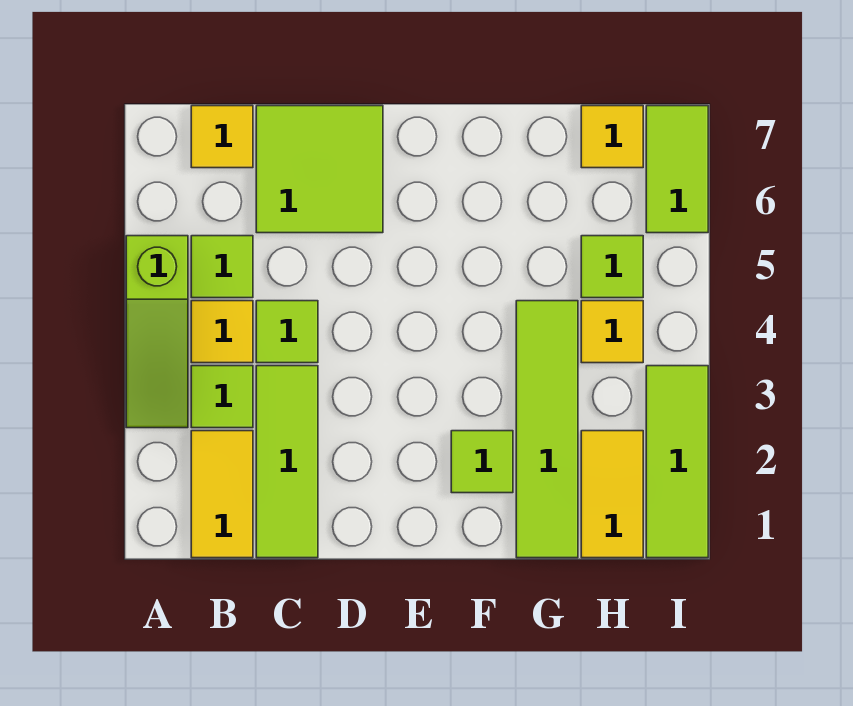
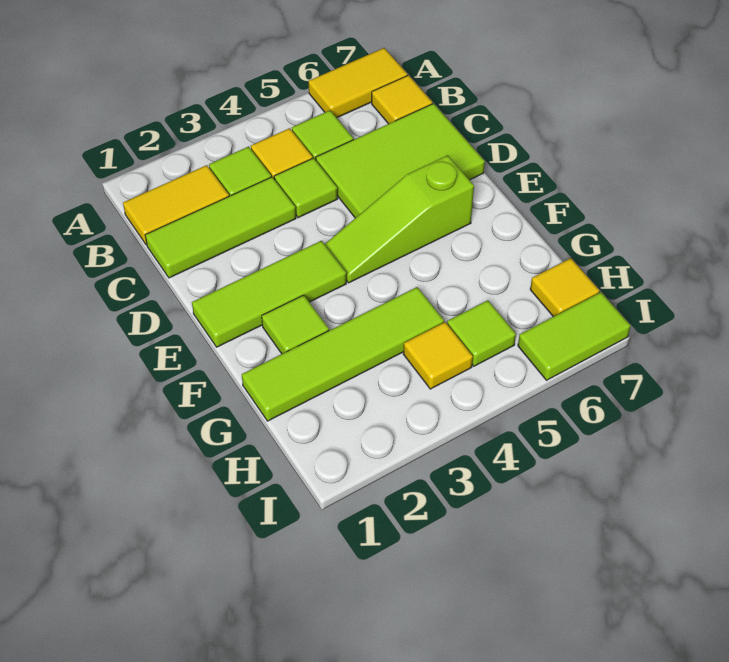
lime 1x3 slope [126,236,188,428] -> lime 1x3 slope moved to [325,155,474,283]
lime 2x2 tile [256,106,383,233] -> lime 2x3 tile [316,103,485,218]
yellow 1x2 tile [581,431,643,558] -> yellow 1x2 tile moved to [308,48,407,118]
lime 1x3 tile [646,366,708,558] -> lime 1x3 tile moved to [192,241,346,347]

